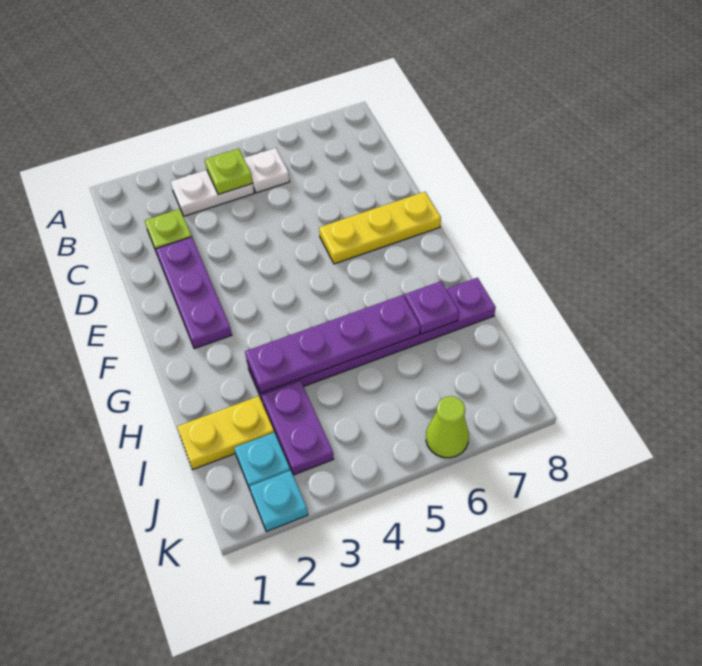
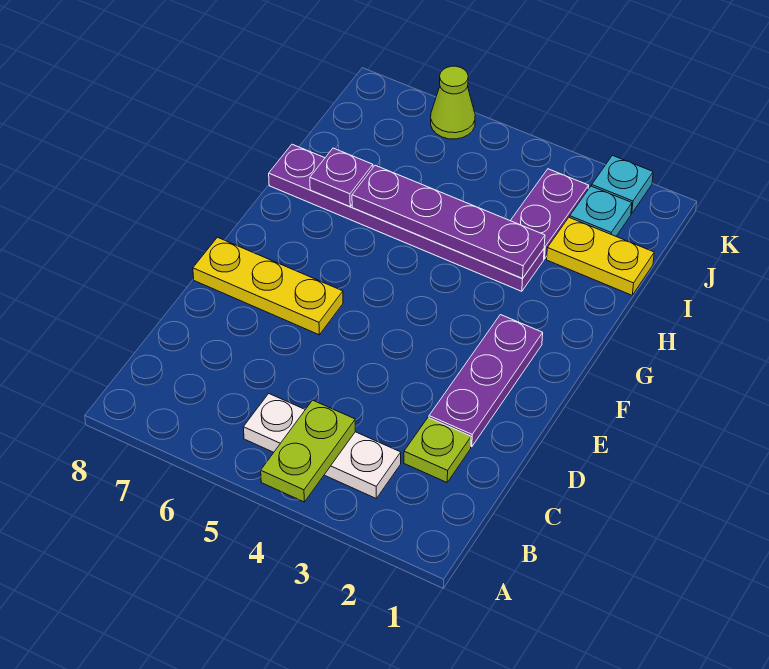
lime 1x1 plate [205,149,253,195] -> lime 1x2 plate [261,400,355,502]

